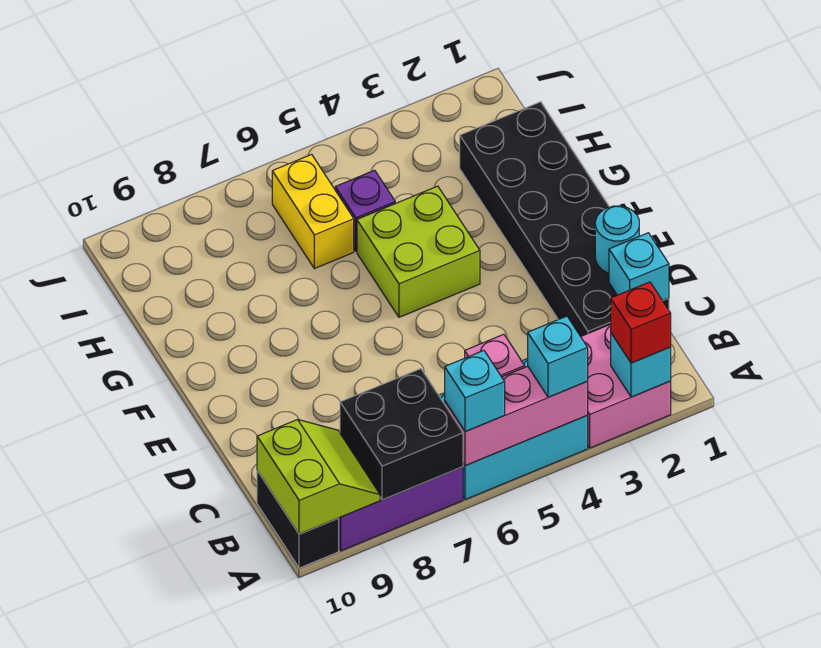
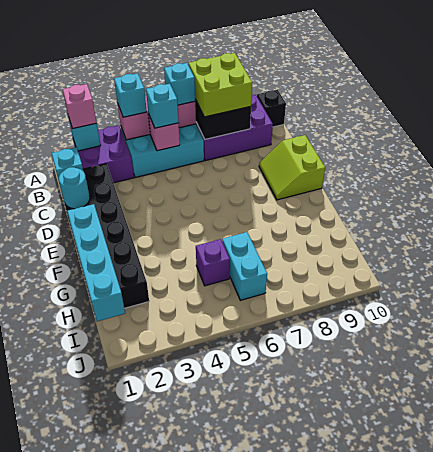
pink 2x2 brick [581,324,671,448] -> purple 2x2 brick [73,125,134,183]
red 1x1 brick [611,282,671,363] -> pink 1x1 brick [62,84,97,129]
lime 2x2 slope [257,419,380,534] -> lime 2x2 slope moved to [259,135,325,200]
black 1x2 brick [257,471,339,568] -> black 1x1 brick [257,90,286,127]
none -> cyan 1x1 brick [146,84,179,128]
none -> cyan 1x4 brick [67,204,125,321]
lime 2x2 brick [357,186,480,317] -> lime 2x2 brick moved to [188,53,252,117]
yellow 1x2 brick [272,154,354,269] -> cyan 1x2 brick [222,232,267,300]

